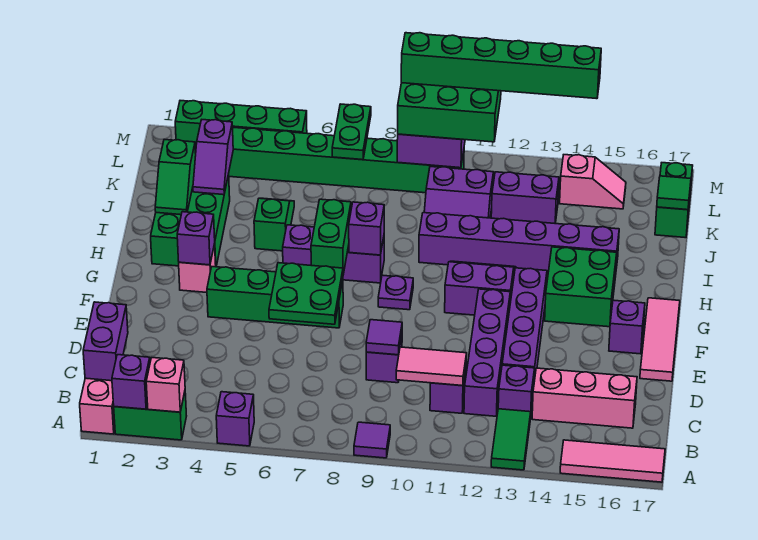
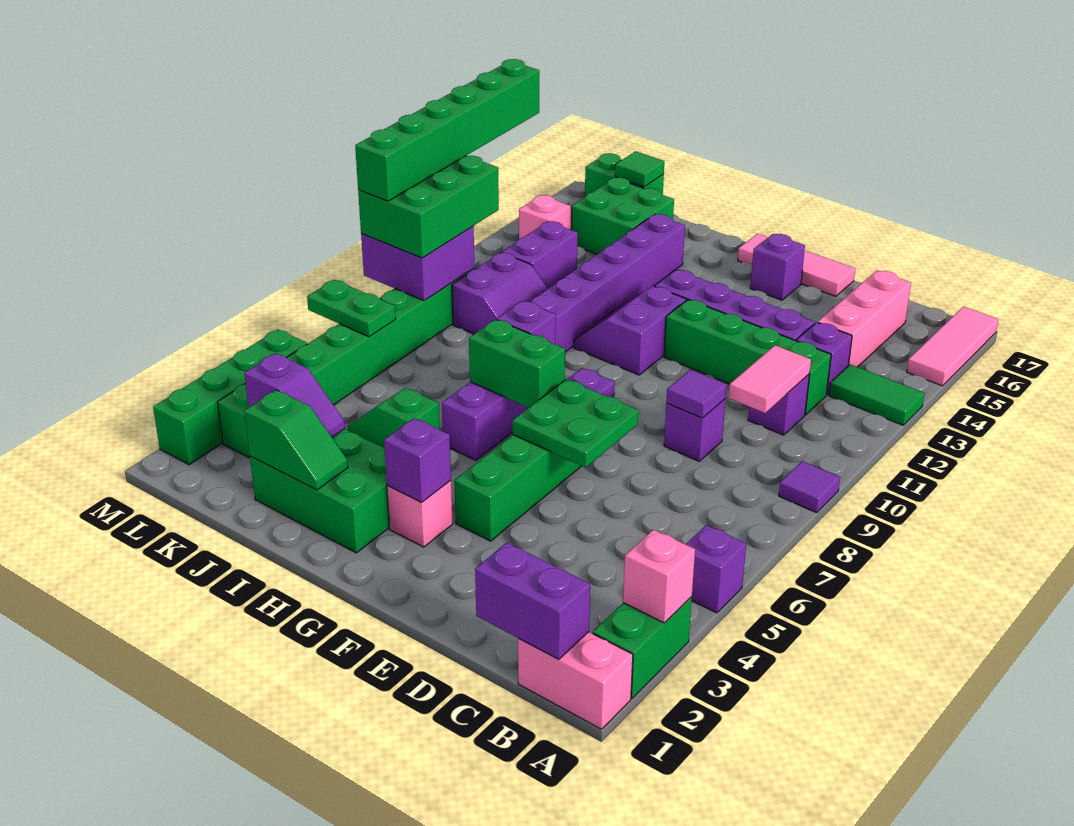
purple 1x1 brick [112,355,150,409] -> none
purple 1x4 brick [464,289,510,416] -> green 1x4 brick [664,300,831,415]
green 2x2 brick [545,247,617,327] -> green 2x2 brick moved to [571,177,674,254]

